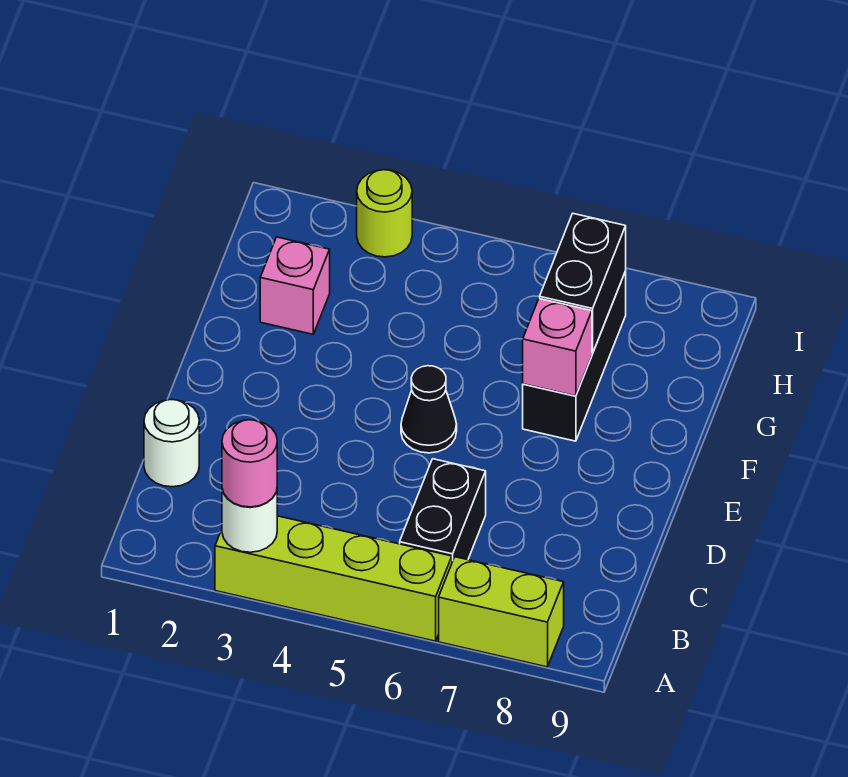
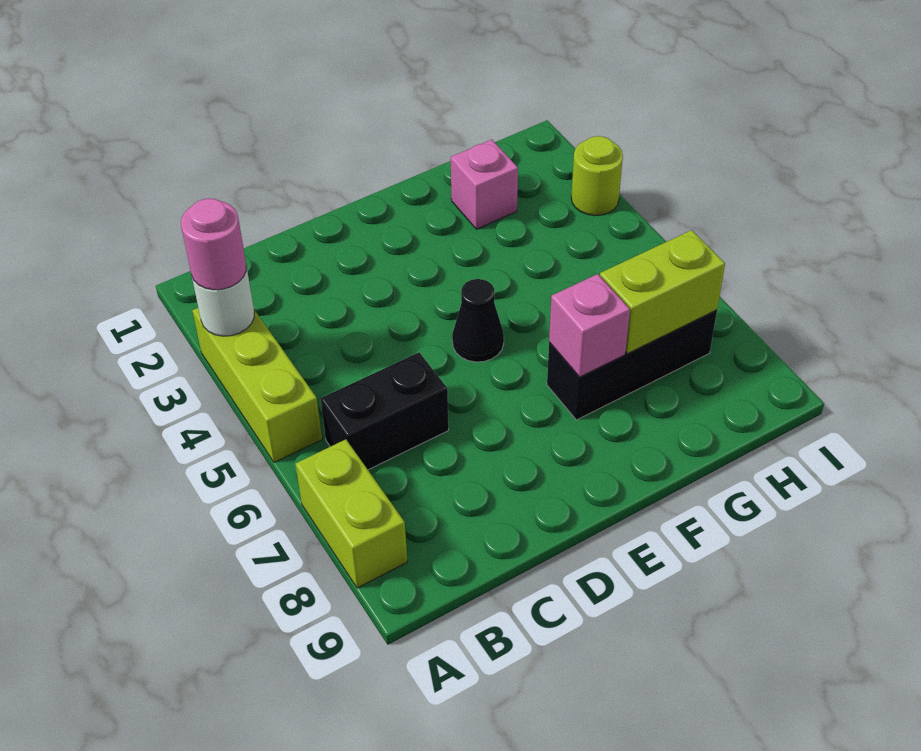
lime 1x4 brick [215,516,452,641] -> lime 1x3 brick [192,308,322,462]
white 1x1 round brick [144,400,199,487] -> none
black 1x2 brick [540,214,626,353] -> lime 1x2 brick [600,230,725,354]

